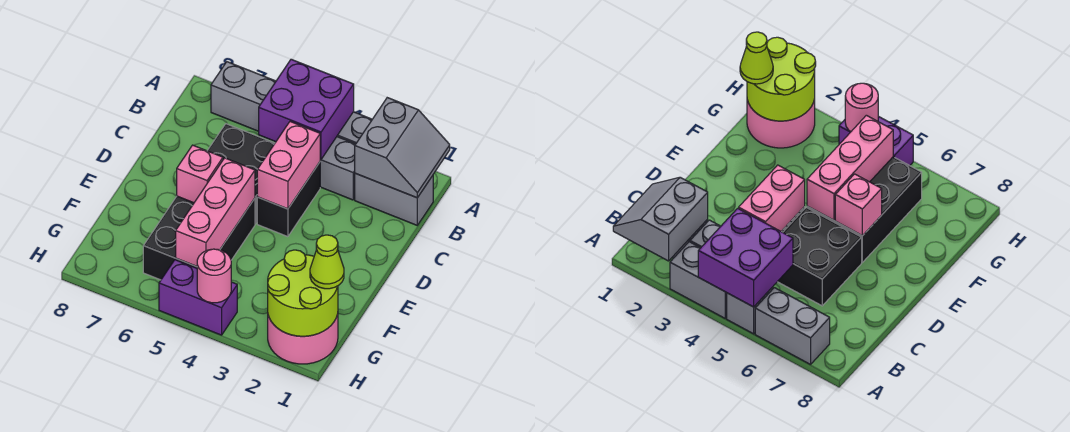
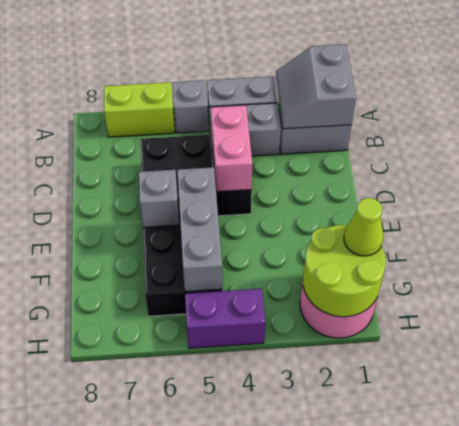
grey 2x2 slope [355,98,450,198] -> grey 2x2 slope turned to [276,44,356,129]
purple 2x2 brick [259,59,354,160] -> none
grey 1x2 brick [211,62,276,131] -> lime 1x2 brick [104,82,175,137]
pink 1x3 brick [176,158,255,266] -> grey 1x3 brick [177,167,222,292]
pink 1x1 brick [177,145,223,203] -> grey 1x1 brick [139,170,179,227]
pink 1x1 round brick [197,249,231,303] -> none

